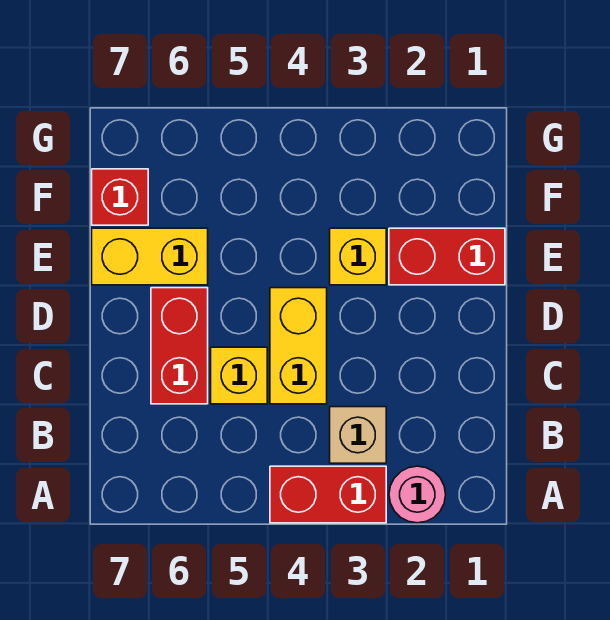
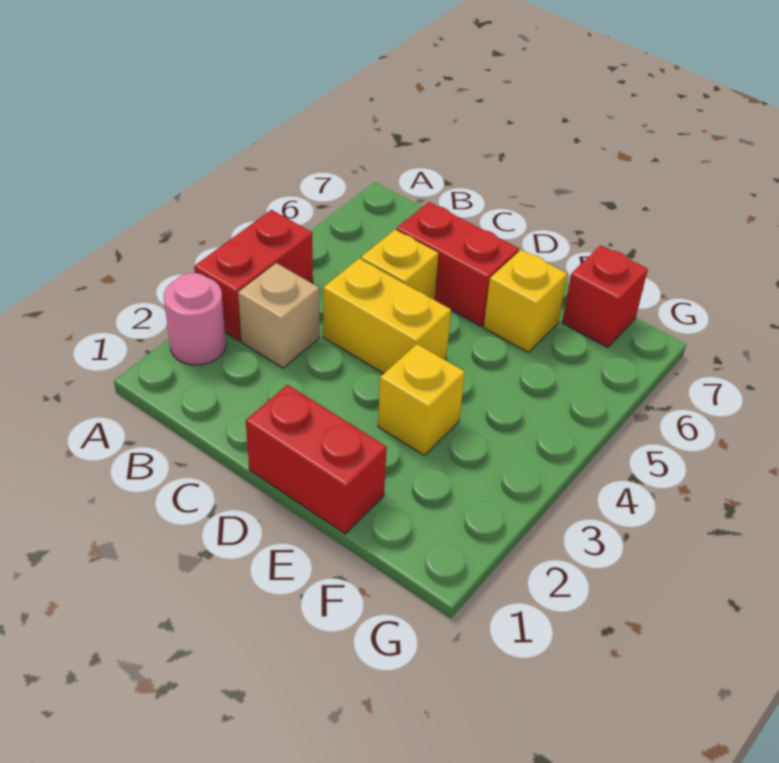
red 1x2 brick [389,228,505,285] -> red 1x2 brick turned to [246,385,387,534]
yellow 1x2 brick [92,228,208,285] -> yellow 1x1 brick [484,250,567,352]

